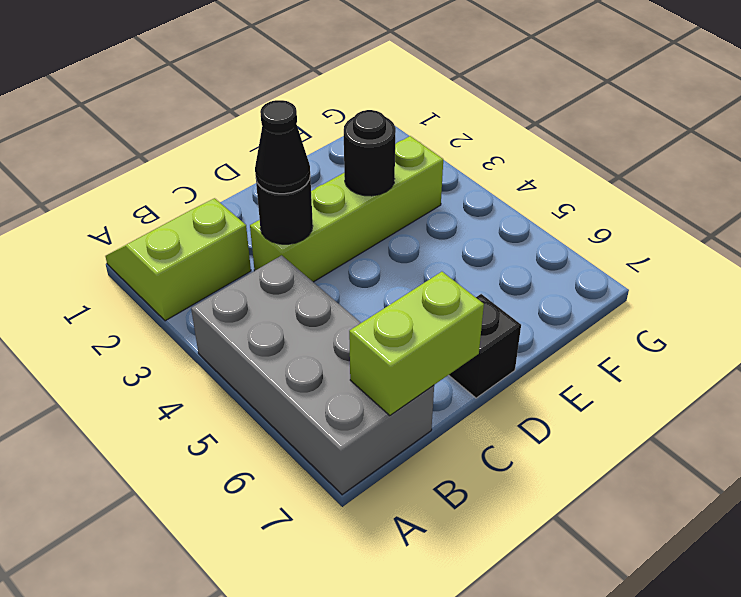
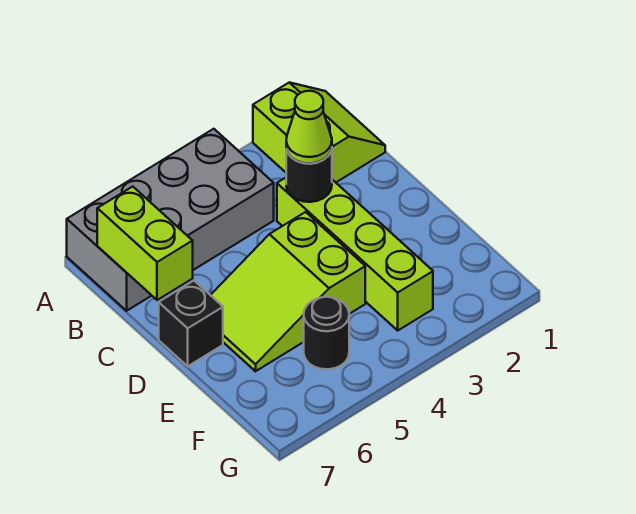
black 1x1 cone [255,100,310,194] -> lime 1x1 cone [286,91,332,164]
none -> lime 2x3 slope [211,212,365,371]
black 1x1 round brick [344,110,396,196] -> black 1x1 round brick moved to [304,297,349,369]

